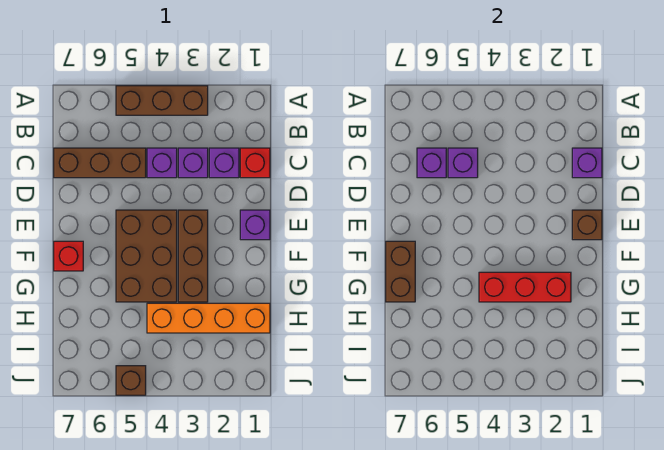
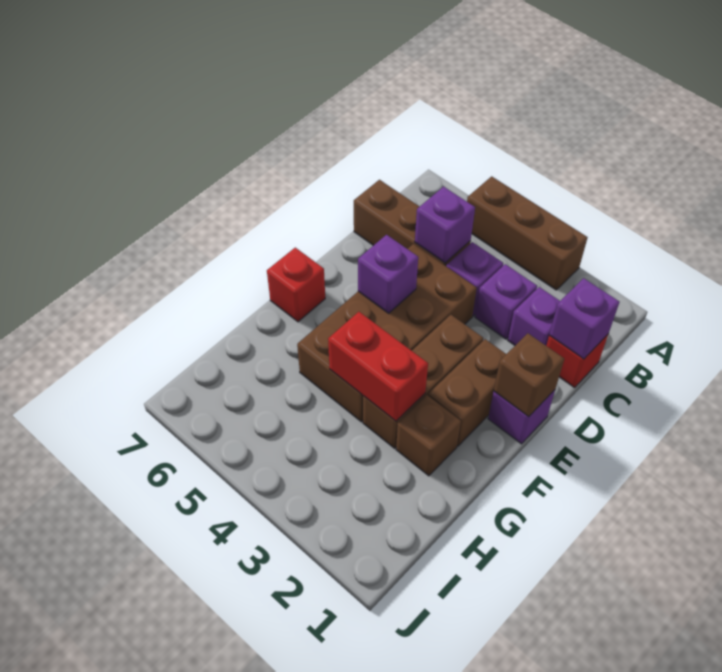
purple 1x1 brick [417,148,446,178] -> purple 1x1 brick moved to [358,235,418,313]
brown 2x3 brick [116,210,177,302] -> brown 2x4 brick [297,244,477,422]
brown 1x2 brick [386,241,415,302] -> brown 1x2 brick moved to [428,339,506,446]
red 1x3 brick [479,272,571,302] -> red 1x2 brick [328,312,428,421]
orange 1x4 brick [147,303,270,333] -> none
brown 1x1 brick [116,366,146,395] -> brown 1x1 brick moved to [396,395,461,476]

